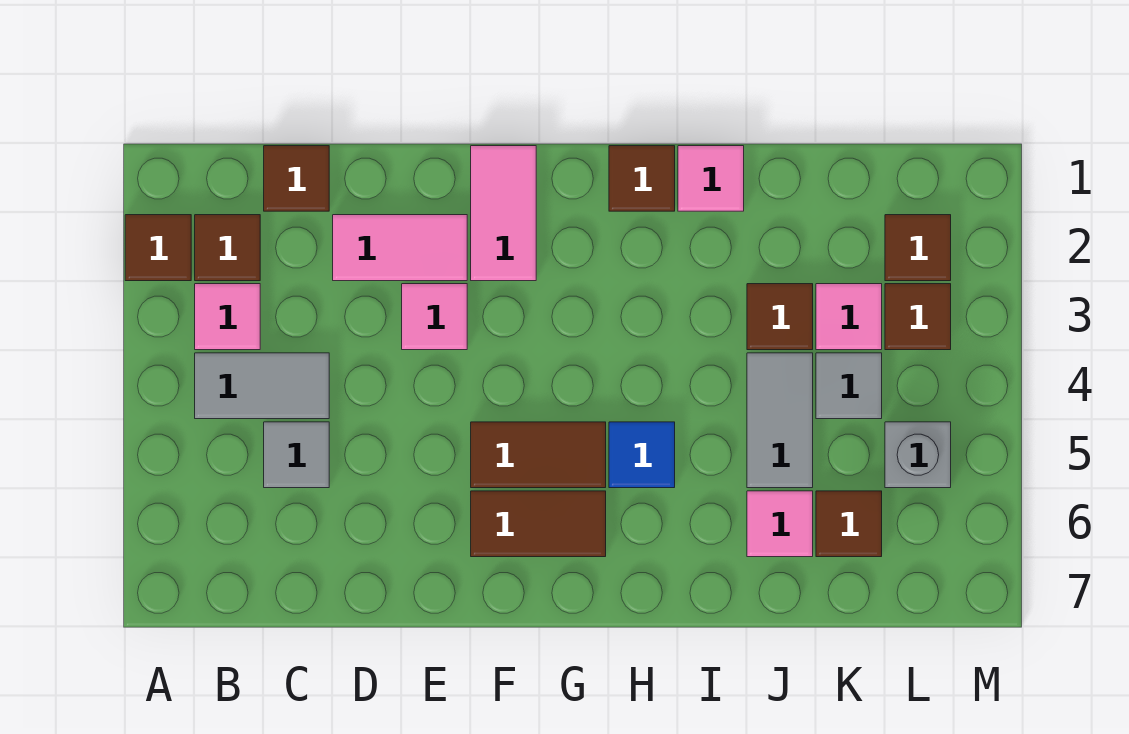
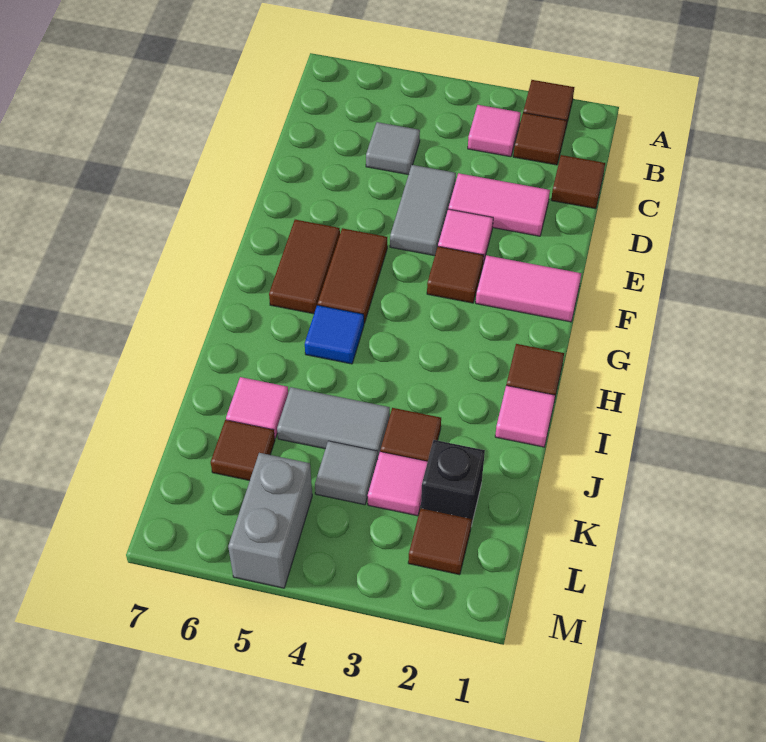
grey 1x2 tile [195,353,329,419] -> grey 1x2 tile moved to [390,165,456,256]
pink 1x2 tile [333,215,467,281] -> pink 1x2 tile turned to [449,173,550,236]
none -> black 1x1 brick [421,440,485,526]
brown 1x1 tile [885,284,951,350] -> brown 1x1 tile moved to [427,246,484,303]
grey 1x1 brick [885,422,951,488] -> grey 1x2 brick [228,453,312,588]

